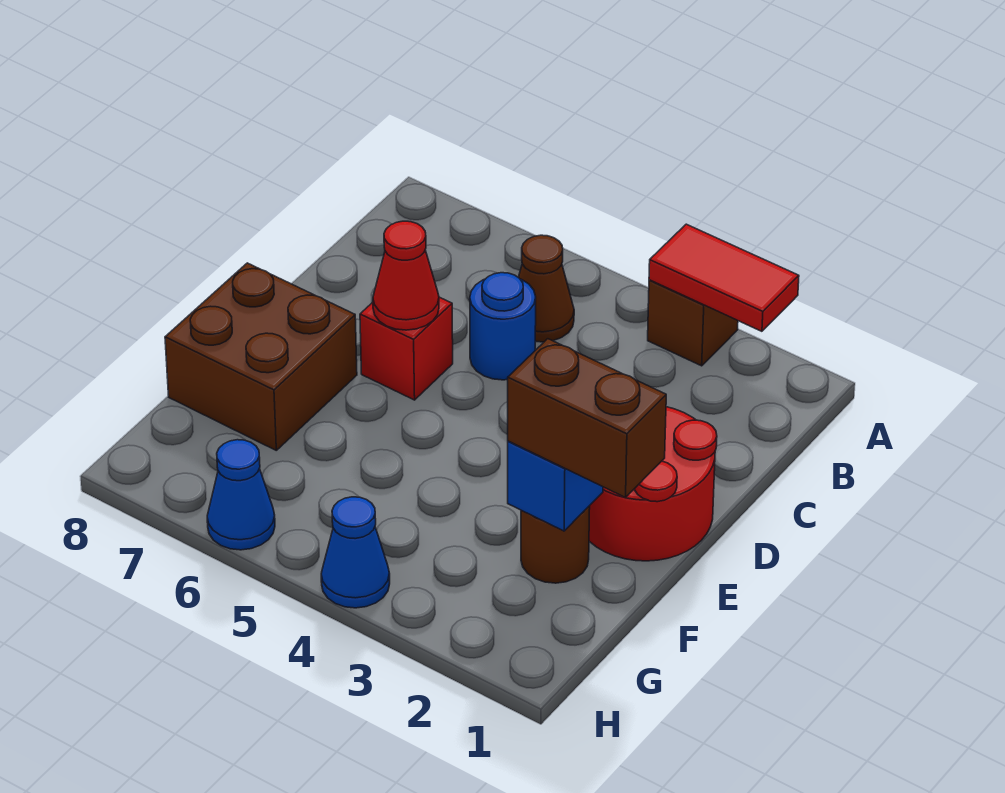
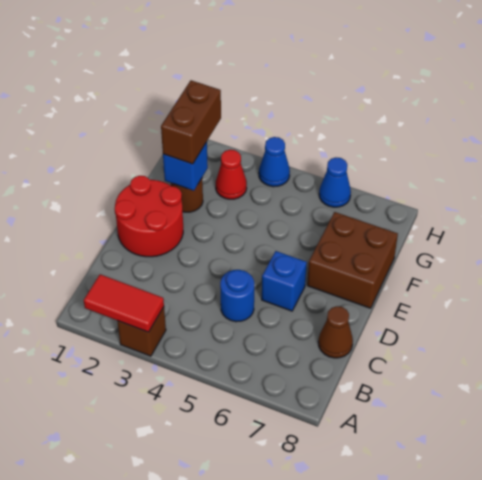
brown 1x1 cone [518,235,574,342] -> brown 1x1 cone moved to [318,306,353,358]
red 1x1 brick [360,297,453,400] -> blue 1x1 brick [262,251,307,311]
red 1x1 cone [373,221,439,330] -> red 1x1 cone moved to [216,150,247,199]
brown 1x2 brick [508,339,666,497] -> brown 1x2 brick turned to [161,80,221,164]

